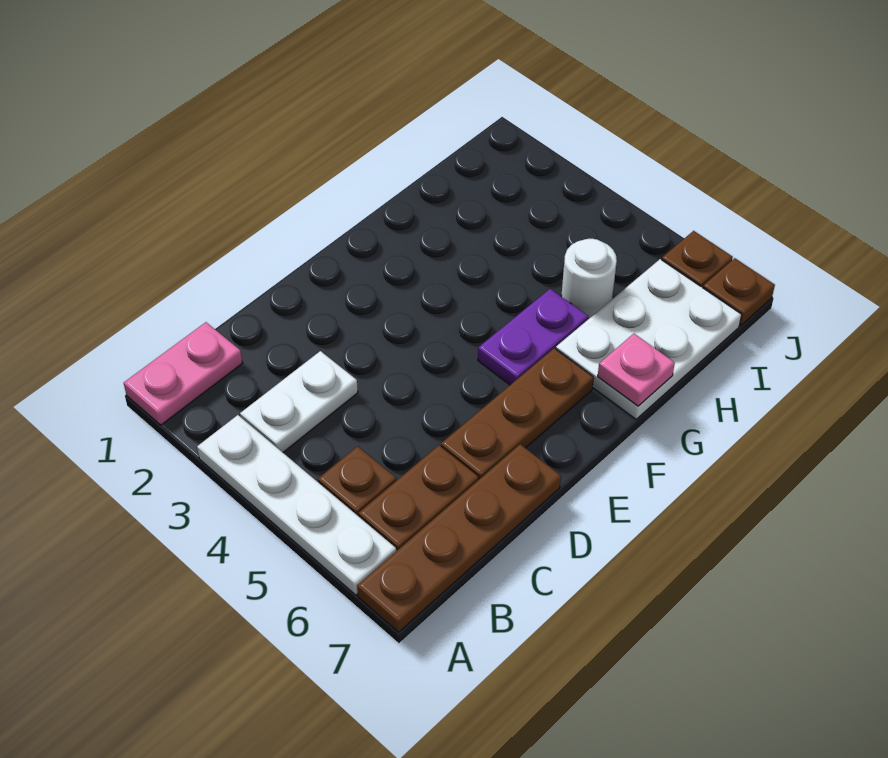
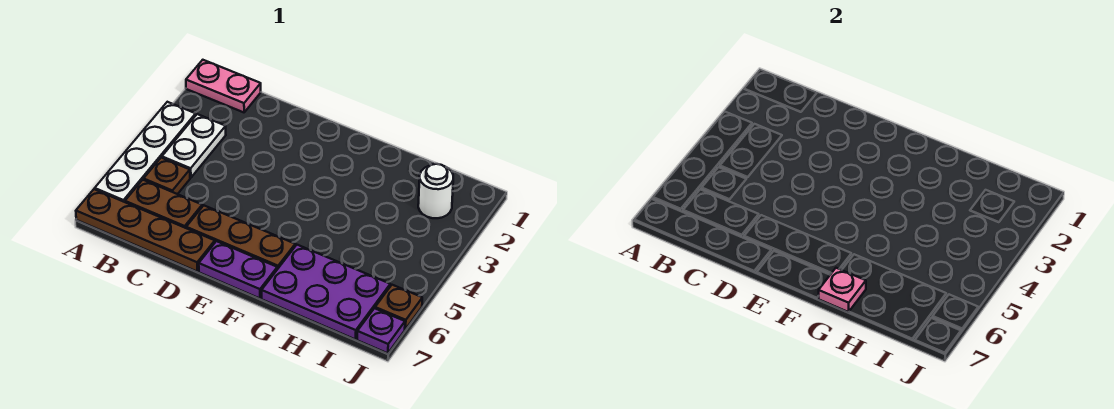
white 1x2 plate [240,351,358,452] -> white 1x2 plate turned to [162,114,226,178]
purple 1x2 plate [478,289,588,385] -> purple 1x2 plate moved to [199,241,277,298]
white 2x3 plate [556,259,742,419] -> purple 2x3 plate [262,245,390,339]
white 1x1 round brick [561,239,617,319] -> white 1x1 round brick moved to [418,164,453,218]
brown 1x1 plate [703,258,775,326] -> purple 1x1 plate [357,308,405,353]

